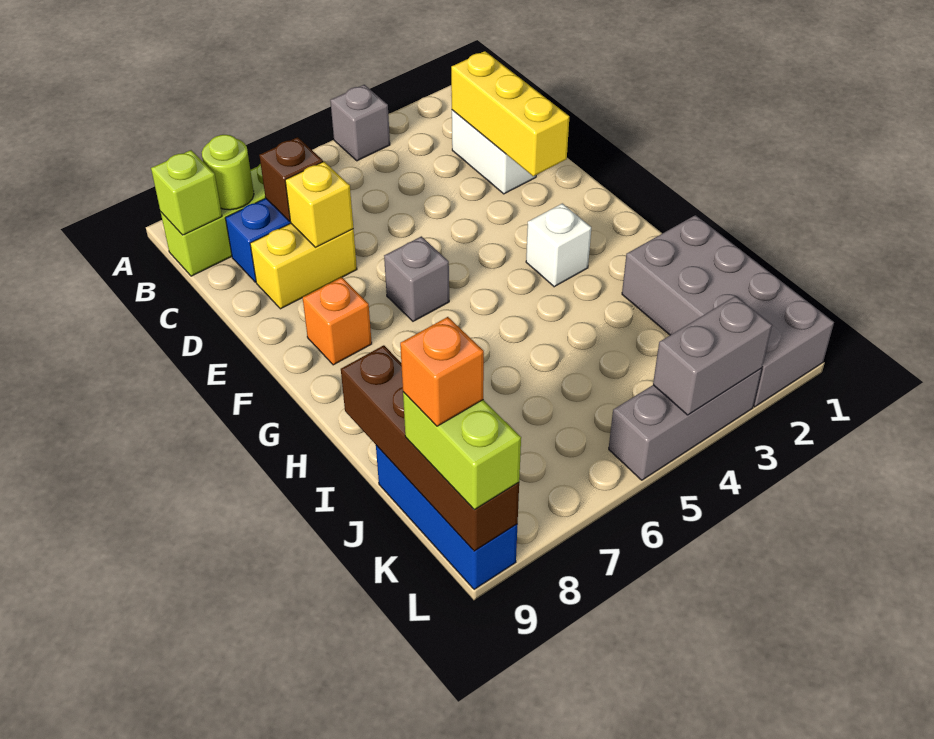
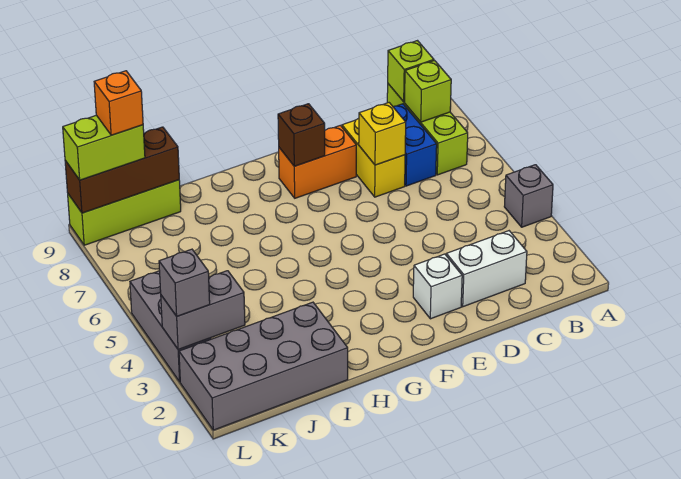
lime 1x1 round brick [202,135,254,210] -> lime 1x1 brick [405,61,451,122]
yellow 1x3 brick [451,51,569,176] -> none
brown 1x1 brick [259,137,323,221] -> brown 1x1 brick moved to [278,104,325,166]
grey 1x1 brick [384,236,449,321] -> grey 1x1 brick moved to [159,249,210,316]
orange 1x1 brick [303,277,372,365] -> orange 1x2 brick [279,125,356,198]
white 1x1 brick [526,203,591,287] -> white 1x1 brick moved to [413,254,462,319]
brown 1x4 brick [341,345,519,551] -> brown 1x3 brick [65,127,179,213]
blue 1x3 brick [376,445,518,589] -> lime 1x3 brick [68,180,181,245]
grey 1x2 brick [653,296,772,415] -> grey 1x2 brick turned to [161,271,245,350]

